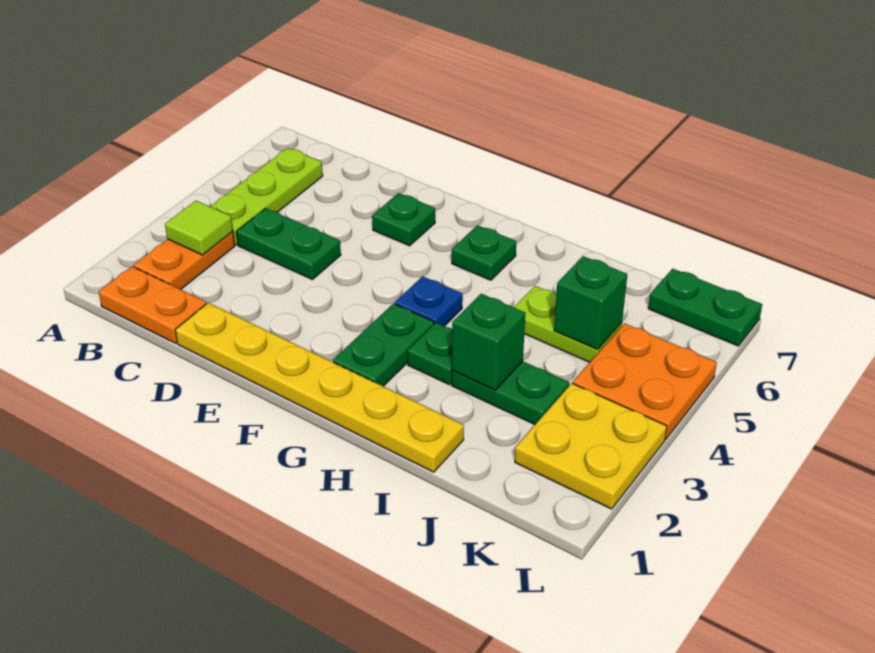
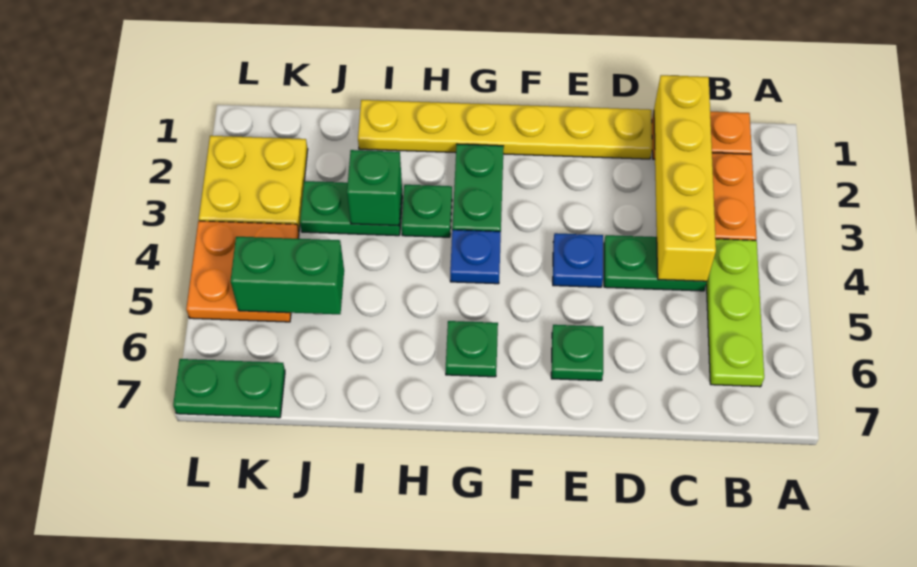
lime 1x1 tile [165,201,233,255] -> none
none -> yellow 1x4 brick [654,75,716,281]
none -> blue 1x1 plate [553,233,603,287]
lime 1x2 plate [514,286,622,362] -> none
green 1x1 brick [554,256,627,349] -> green 1x2 brick [231,237,344,314]

